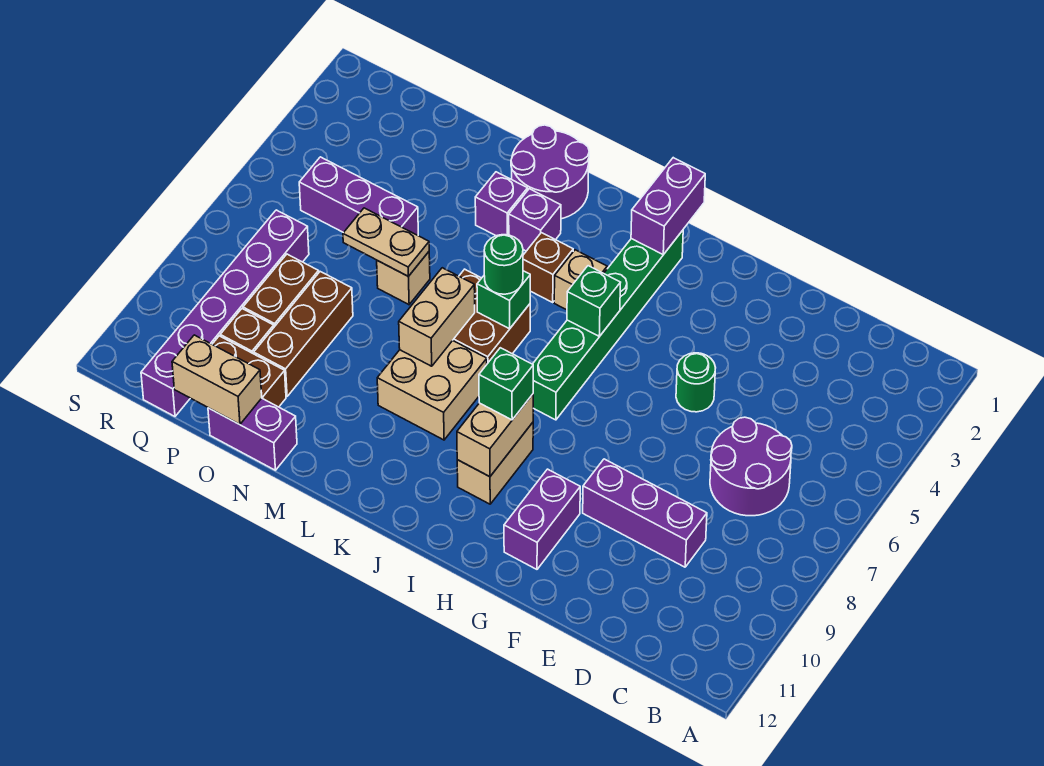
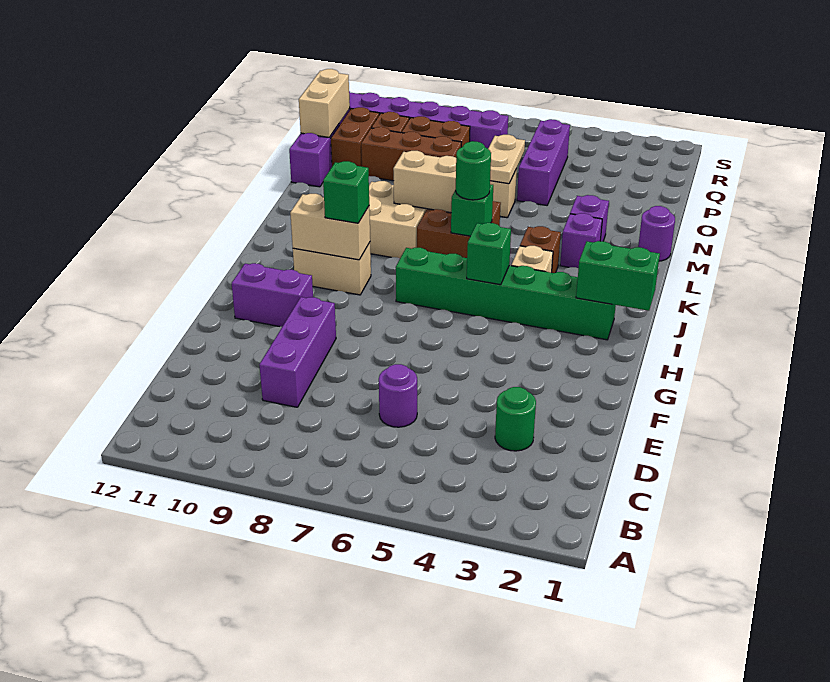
purple 2x2 round brick [710,417,792,516] -> purple 1x1 round brick [379,364,417,427]
green 1x1 round brick [676,353,716,412] -> green 1x1 round brick moved to [495,387,536,451]
purple 1x2 brick [631,158,705,255] -> green 1x2 brick [576,241,660,311]
purple 2x2 round brick [511,125,589,219] -> purple 1x1 round brick [638,206,675,261]

